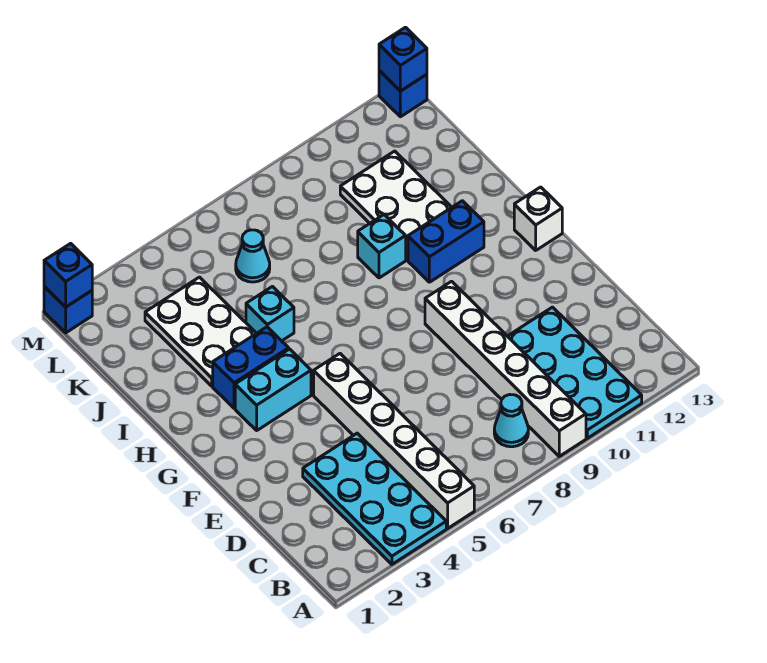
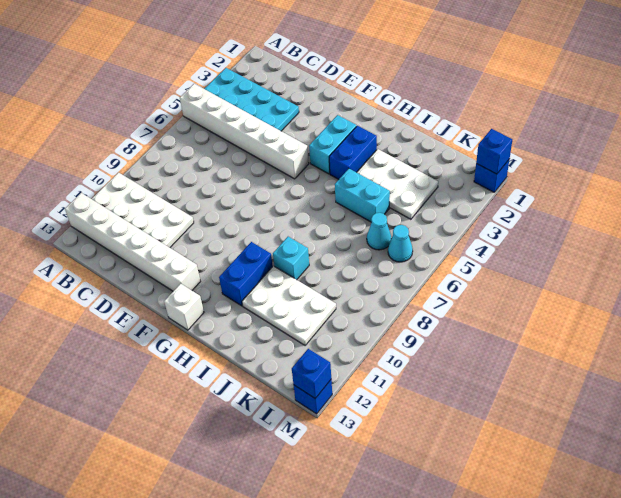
white 1x6 brick [425,281,586,456] -> white 1x6 brick moved to [65,193,200,291]
cyan 2x4 plate [508,307,642,438] -> white 2x4 plate [92,173,194,248]
cyan 1x1 cone [494,395,528,447] -> cyan 1x1 cone moved to [388,225,413,262]
cyan 1x1 brick [246,287,294,341] -> cyan 1x2 brick [335,169,390,222]

